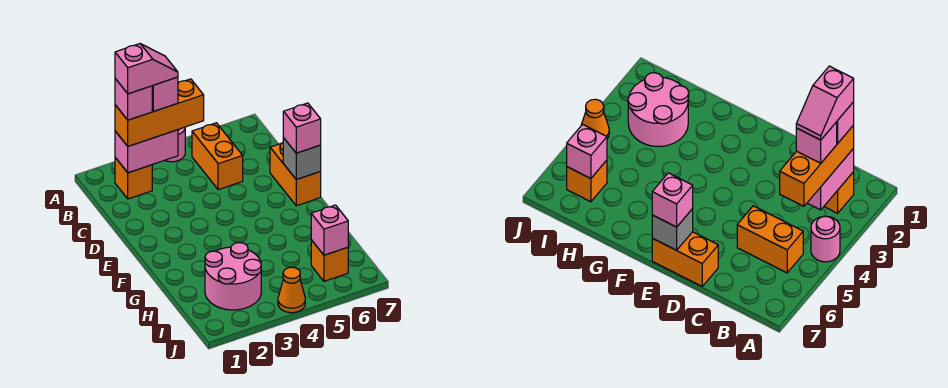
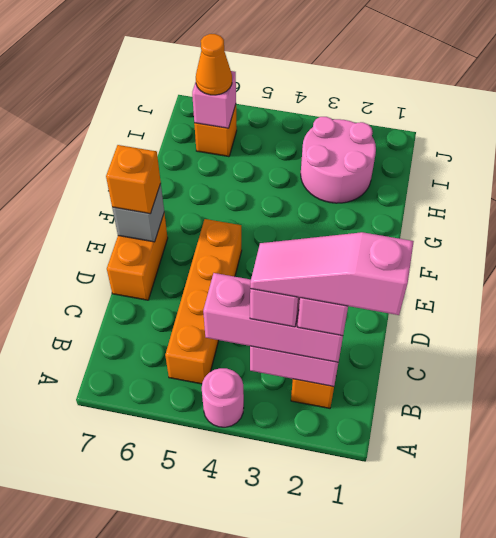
orange 1x3 brick [115,79,204,146] -> pink 1x3 brick [203,273,345,362]
pink 1x2 slope [115,44,178,94] -> pink 1x3 slope [250,232,414,315]
orange 1x2 brick [192,123,243,190] -> orange 1x4 brick [165,219,242,384]
pink 1x1 brick [283,103,321,153] -> orange 1x1 brick [106,145,161,214]
orange 1x1 cone [278,267,305,313] -> orange 1x1 cone moved to [196,34,232,95]

